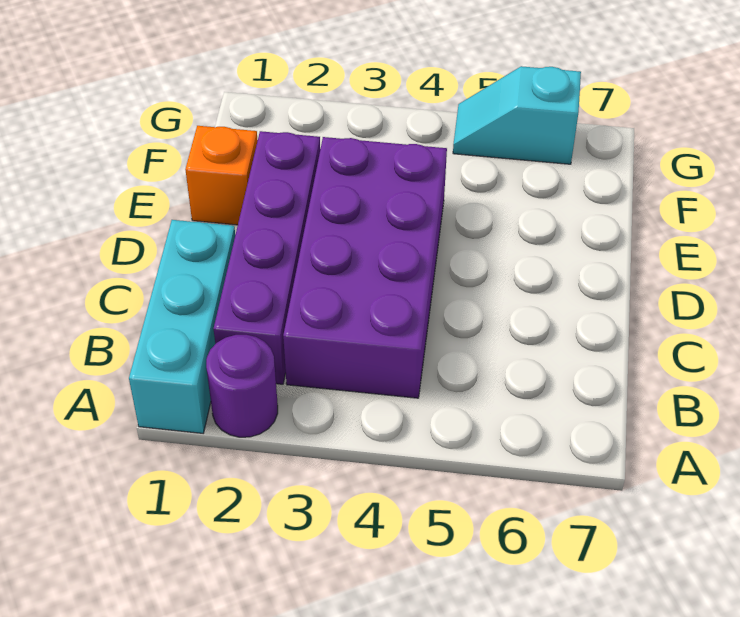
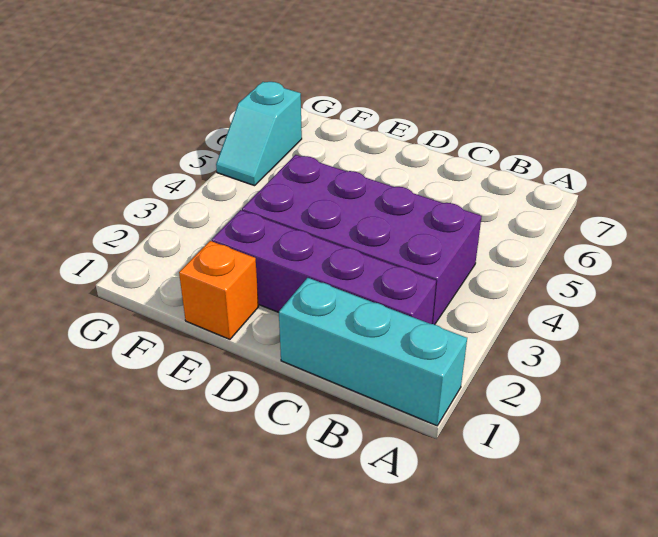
purple 1x1 round brick [206,335,278,437] -> none

